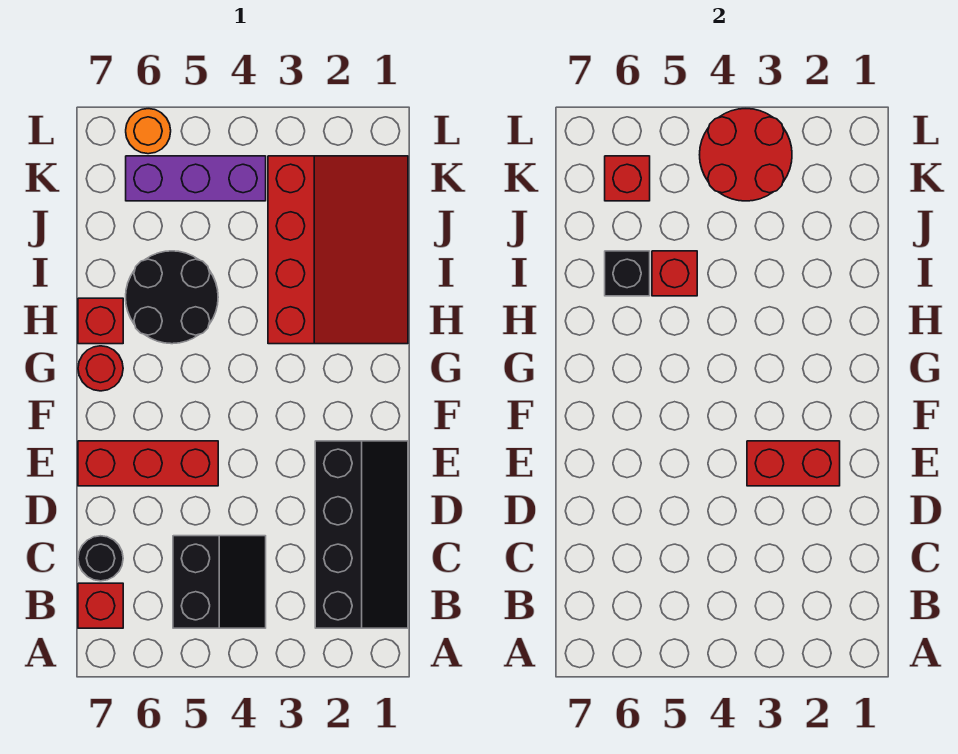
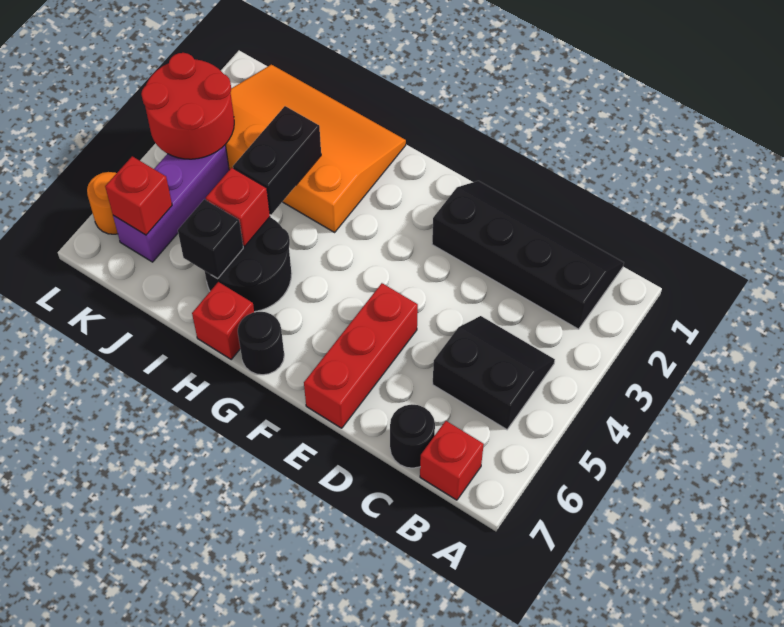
red 1x2 brick [747,441,840,486] -> none
red 1x1 round brick [78,346,123,391] -> black 1x1 round brick [238,312,284,375]
red 3x4 slope [268,156,408,344] -> orange 3x4 slope [225,65,406,232]
none -> black 1x2 brick [233,106,321,215]

